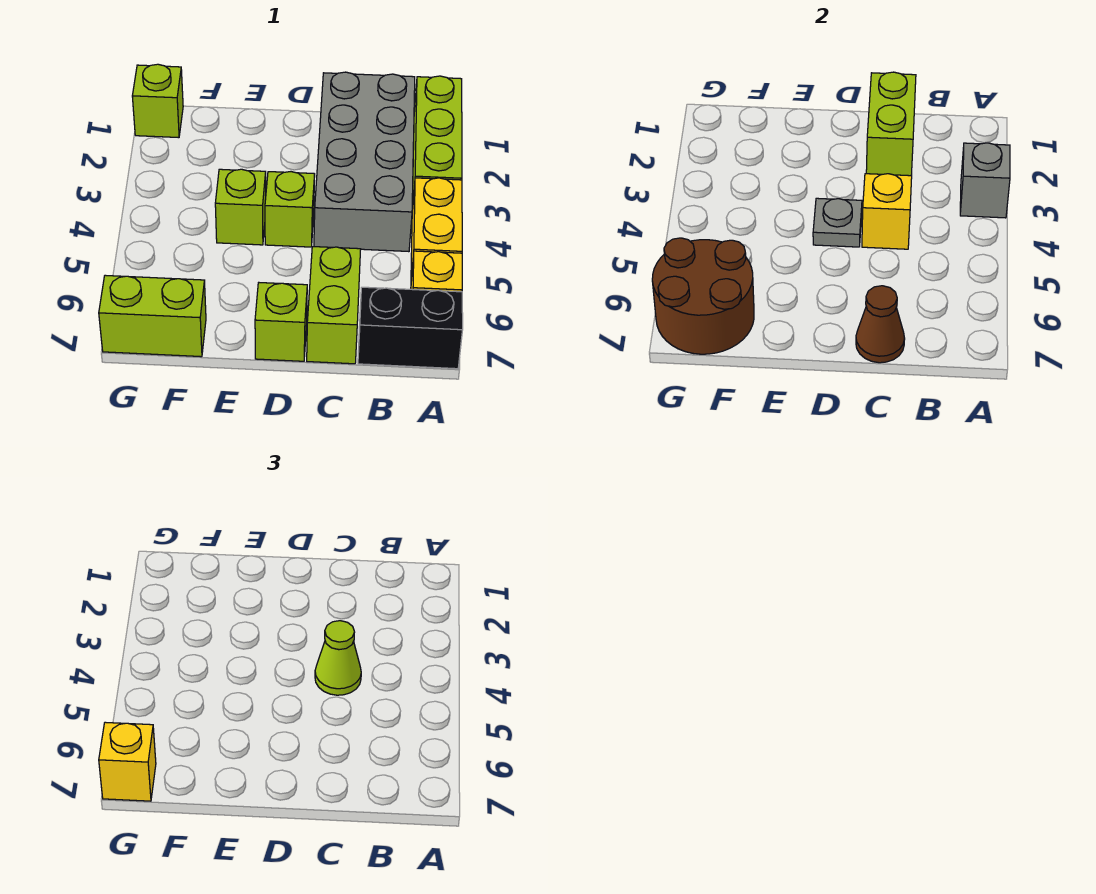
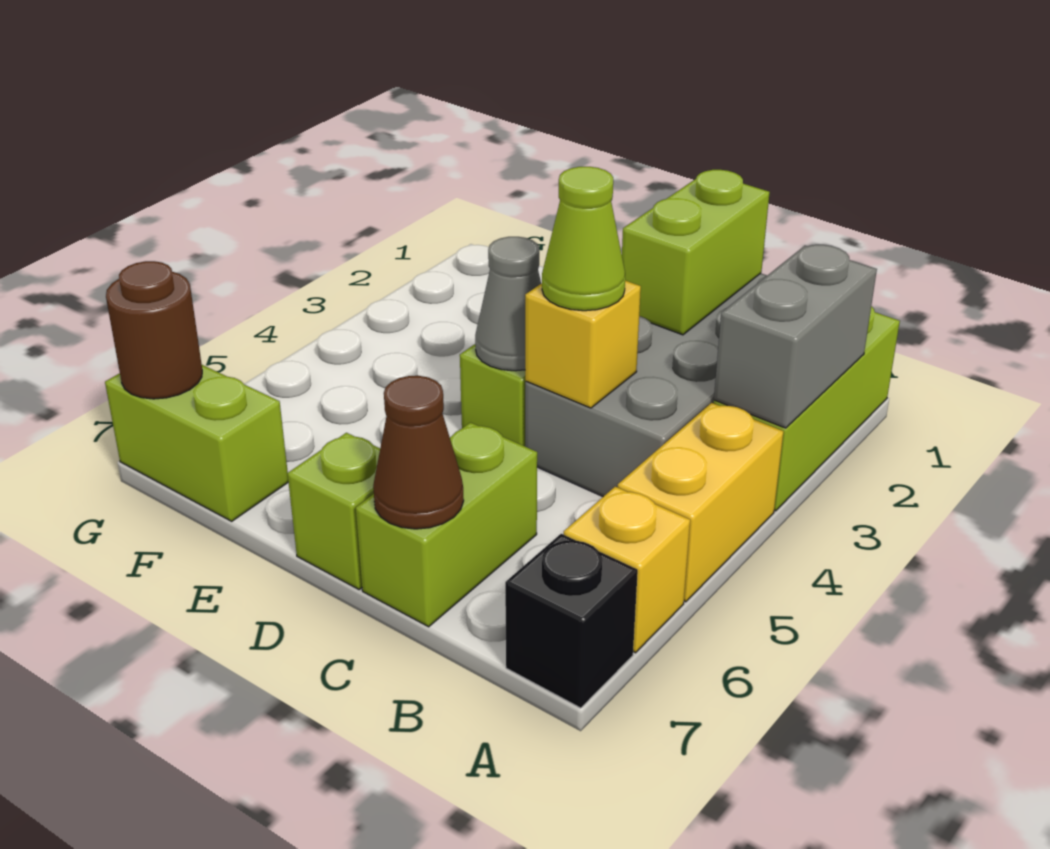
grey 1x1 brick [960,143,1010,218] -> grey 1x2 brick [714,245,877,428]
black 1x2 brick [358,287,463,369] -> black 1x1 brick [505,534,638,708]
grey 1x1 plate [813,198,862,247] -> grey 1x1 cone [475,237,541,371]
lime 1x1 brick [215,169,266,245] -> none
brown 2x2 round brick [652,238,754,354] -> brown 1x1 round brick [106,261,202,399]
lime 1x1 brick [132,64,183,138] -> none
yellow 1x1 brick [99,722,156,801] -> none

